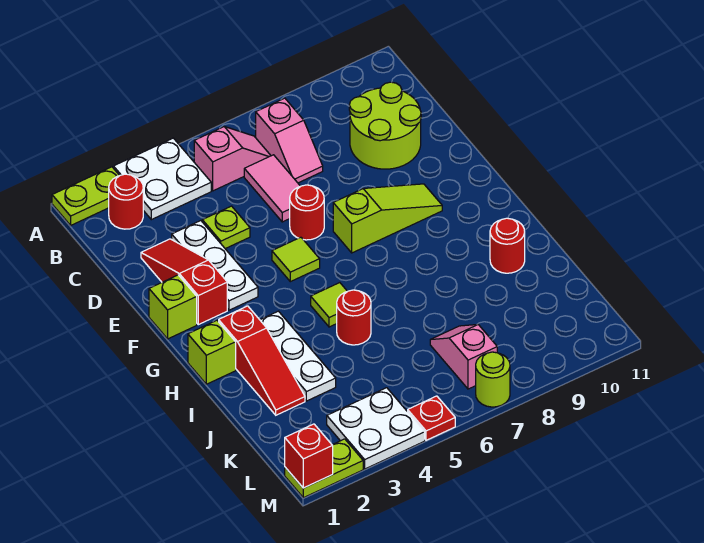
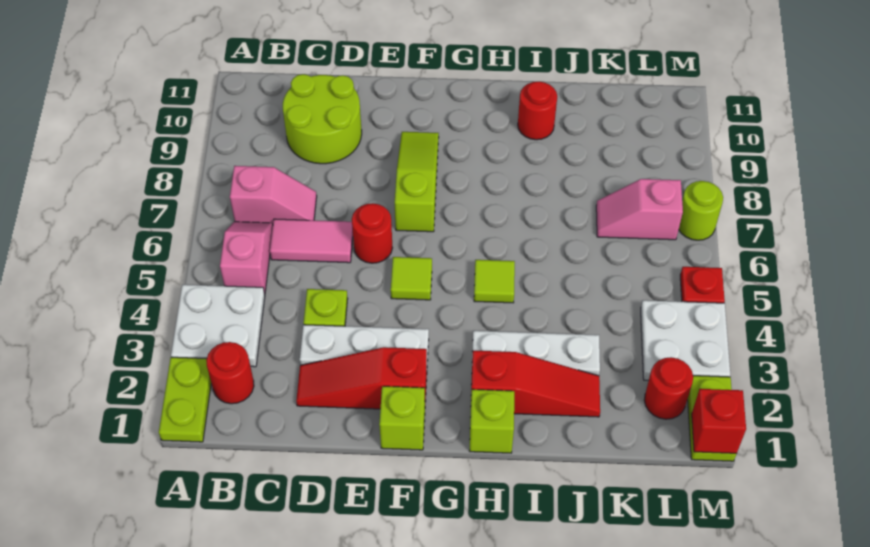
red 1x1 round brick [337,290,371,345] -> red 1x1 round brick moved to [644,357,693,419]

